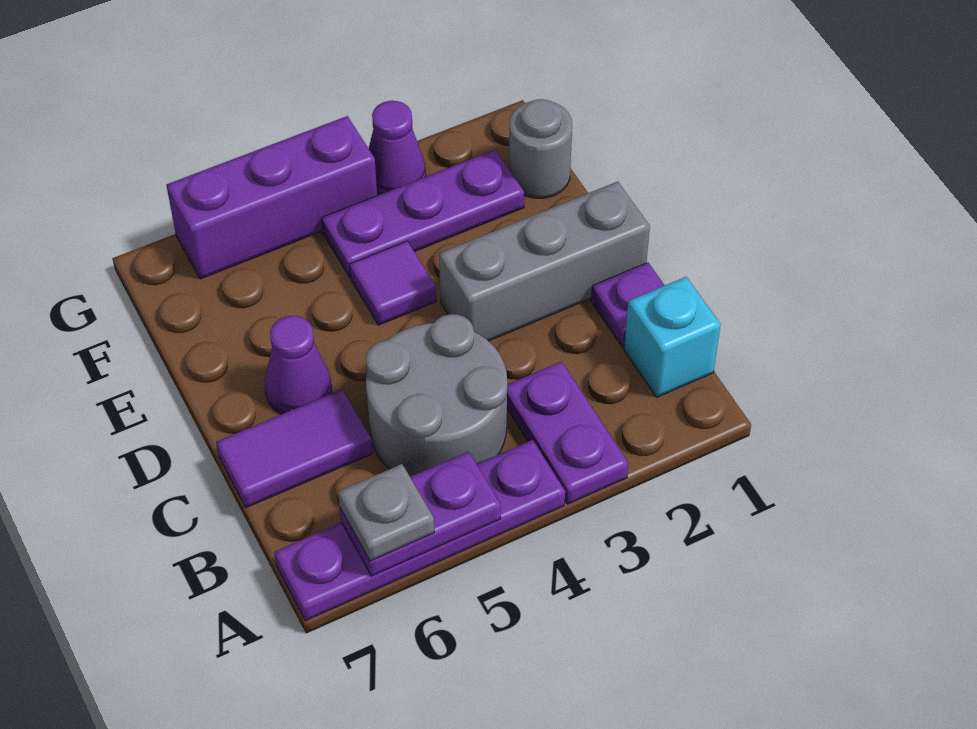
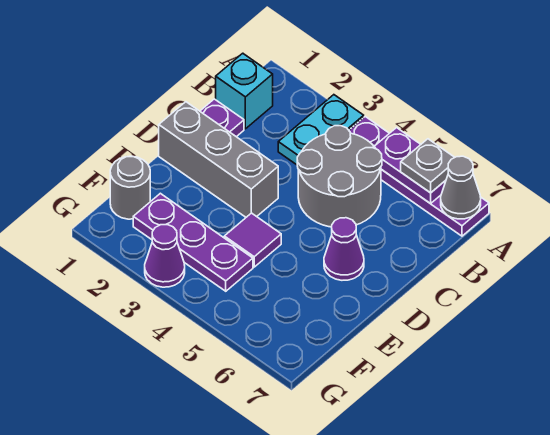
purple 1x2 plate [507,361,629,504] -> cyan 1x2 plate [278,95,364,165]
none -> grey 1x1 cone [441,156,481,219]
purple 1x2 tile [216,389,373,508] -> none
purple 1x3 brick [166,116,377,279] -> none

